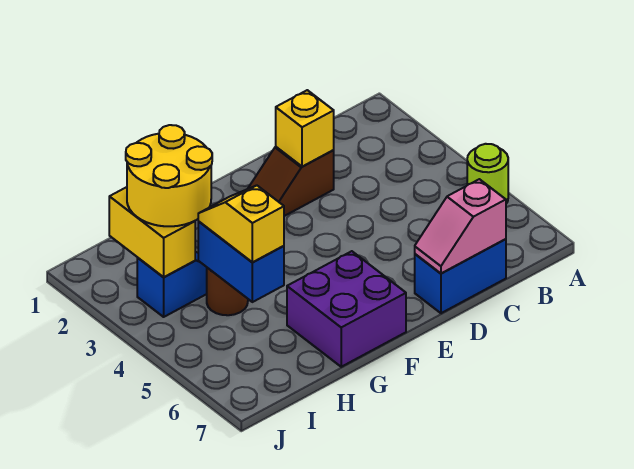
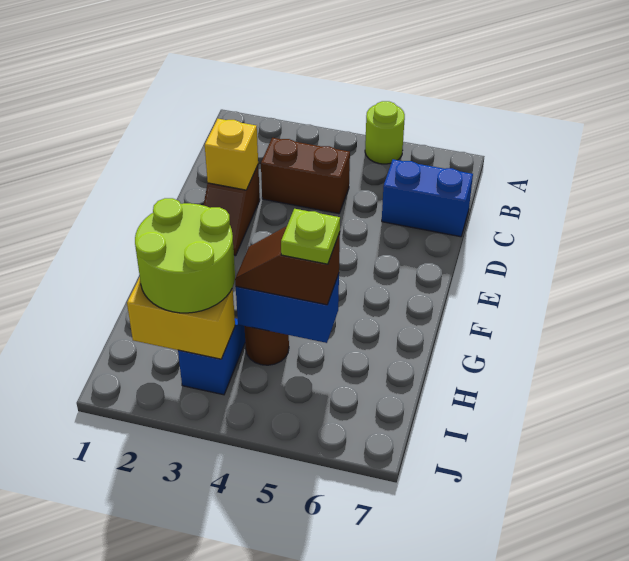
none -> brown 1x2 brick [261,138,350,214]
blue 1x2 brick [415,239,506,313] -> blue 1x2 brick turned to [382,159,473,237]
pink 1x2 slope [415,179,506,274] -> none
purple 2x2 brick [287,251,406,367] -> none
yellow 2x2 round brick [126,125,212,226] -> lime 2x2 round brick [135,198,235,313]
yellow 1x2 slope [198,185,284,263] -> brown 1x2 slope [235,226,340,305]
none -> lime 1x1 plate [281,209,340,264]

